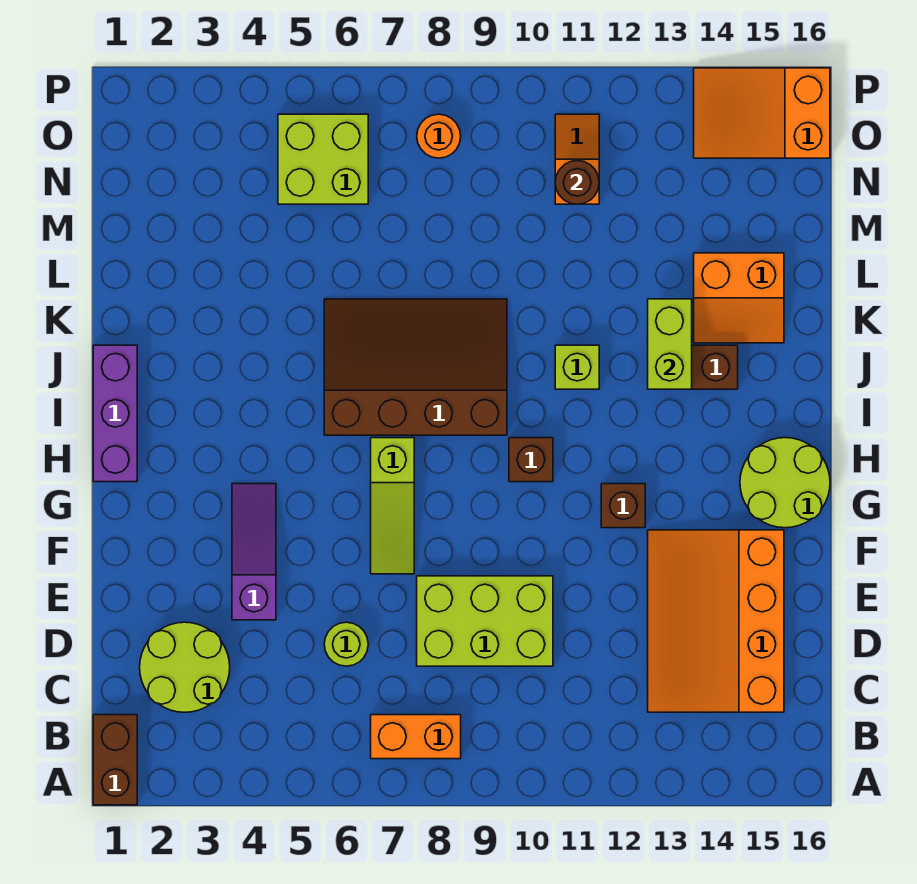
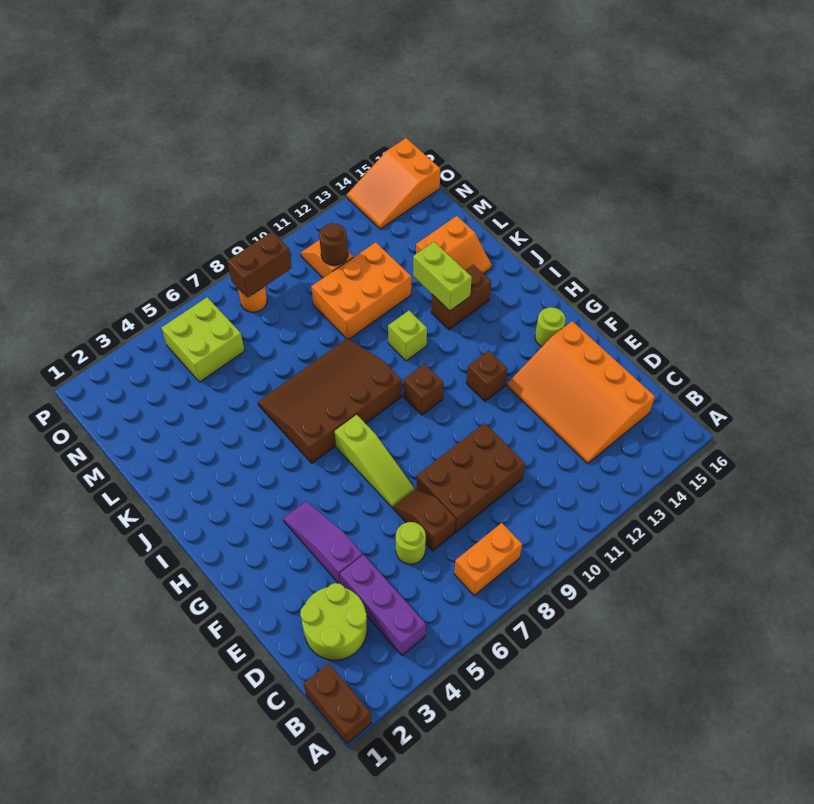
none -> brown 1x2 slope [393,489,456,551]
lime 2x3 brick [417,576,553,666] -> brown 2x3 brick [417,423,525,532]
lime 2x2 round brick [740,438,830,528] -> lime 1x1 round brick [535,307,565,347]
purple 1x3 brick [93,345,137,482] -> purple 1x3 brick moved to [340,555,426,655]
none -> orange 2x3 brick [311,242,411,339]
none -> brown 1x2 brick [227,232,292,297]

